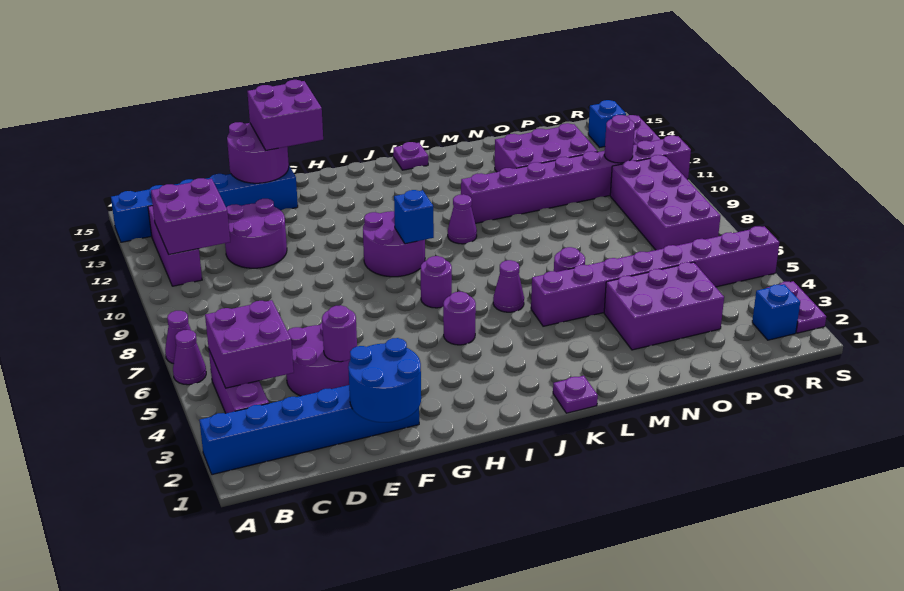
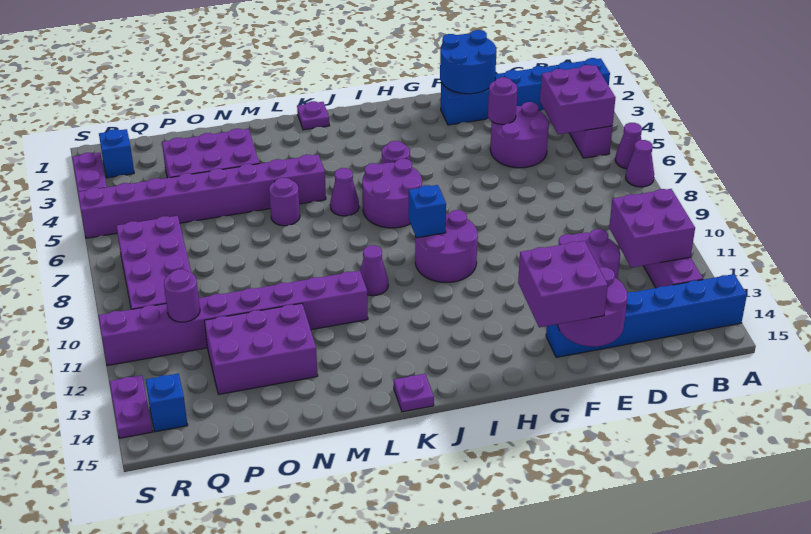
purple 1x1 round brick [421,256,452,308] -> purple 2x2 round brick [362,159,422,228]

